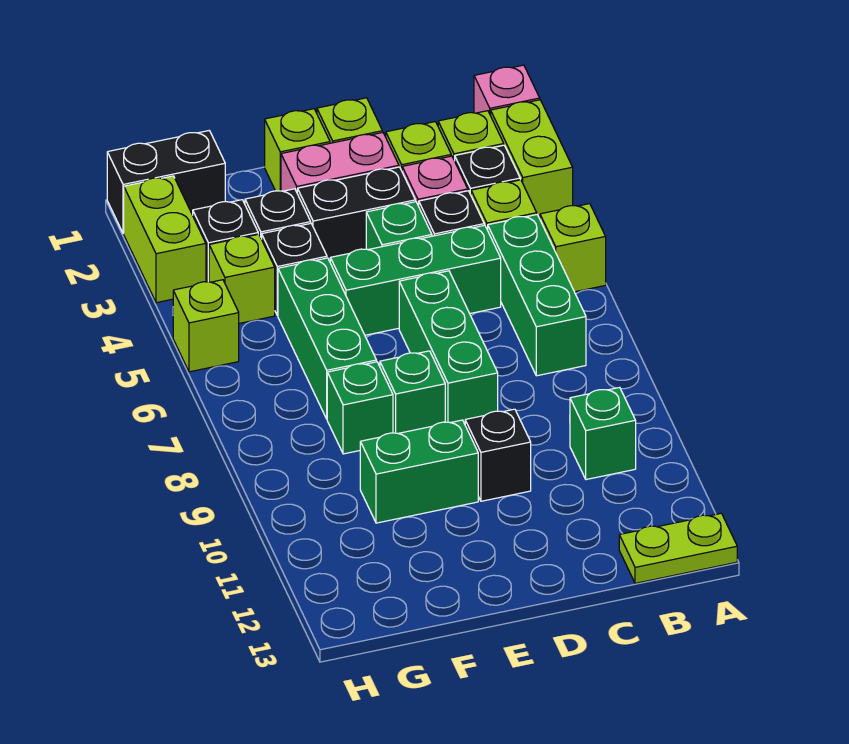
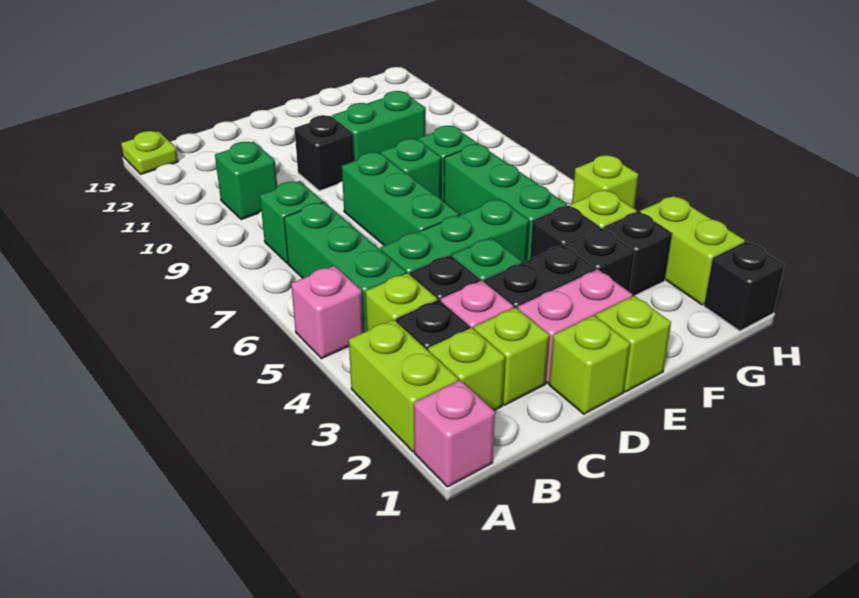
lime 1x1 brick [540,204,606,292] -> pink 1x1 brick [291,266,364,359]
lime 1x2 plate [619,513,737,583] -> lime 1x1 plate [121,131,178,174]
none -> green 1x1 brick [260,181,323,263]
black 1x2 brick [107,131,225,233] -> black 1x1 brick [704,241,784,331]

